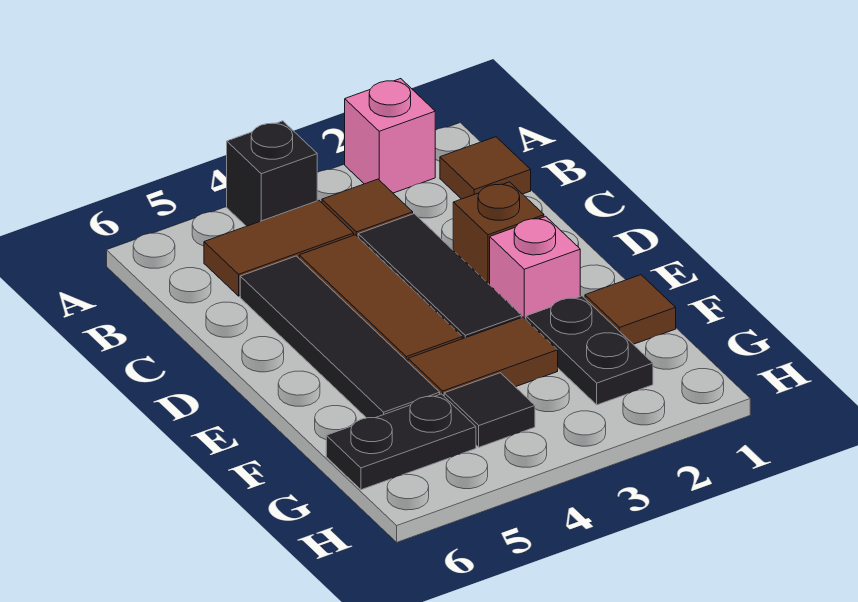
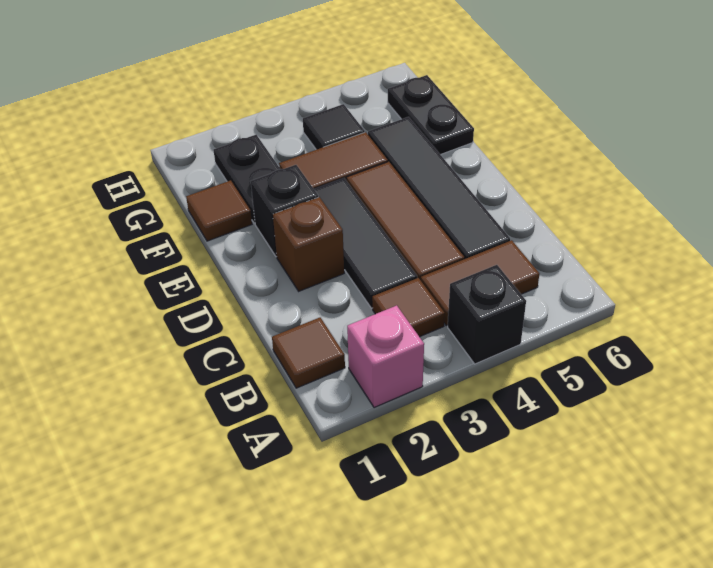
pink 1x1 brick [490,216,580,319] -> black 1x1 brick [251,165,318,257]
black 1x2 plate [326,394,476,490] -> black 1x2 plate turned to [388,75,474,155]

